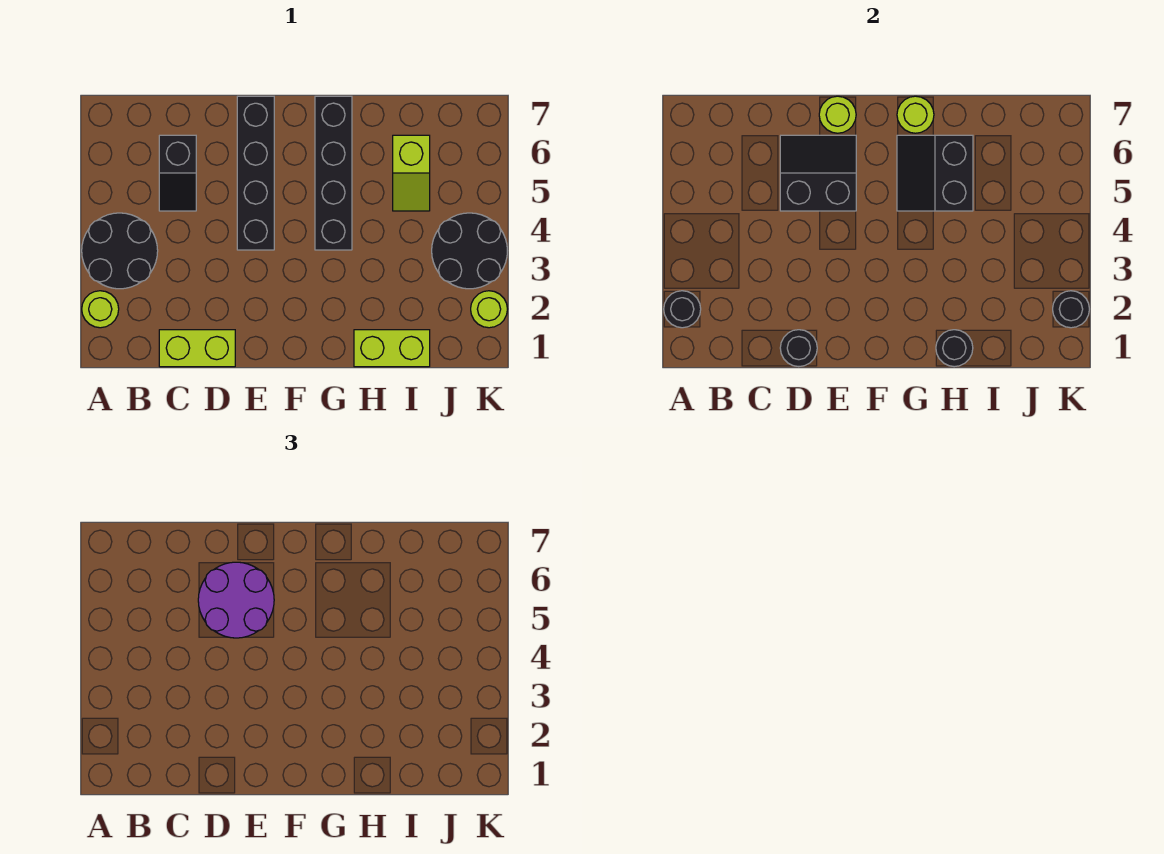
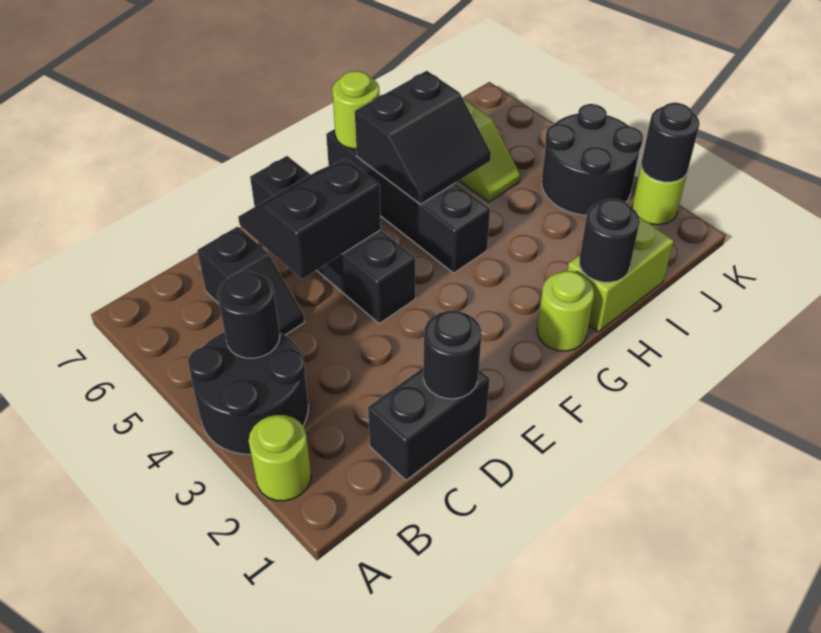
black 1x1 round brick [664,291,701,328] -> black 1x1 round brick moved to [217,271,280,358]
lime 1x2 brick [159,330,235,367] -> black 1x2 brick [368,367,490,480]
purple 2x2 round brick [198,562,274,638] -> none
lime 1x1 round brick [819,96,856,133] -> lime 1x1 round brick moved to [537,271,594,351]
black 2x2 slope [897,135,973,211] -> black 2x2 slope turned to [355,71,491,204]

